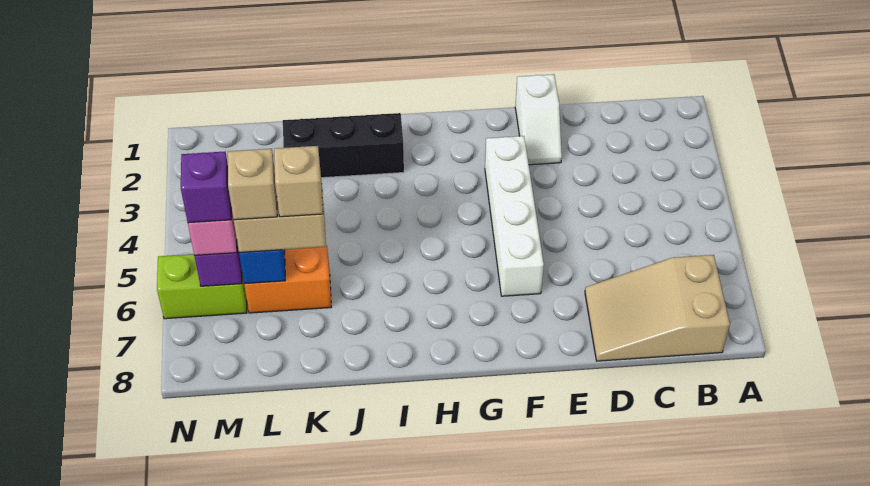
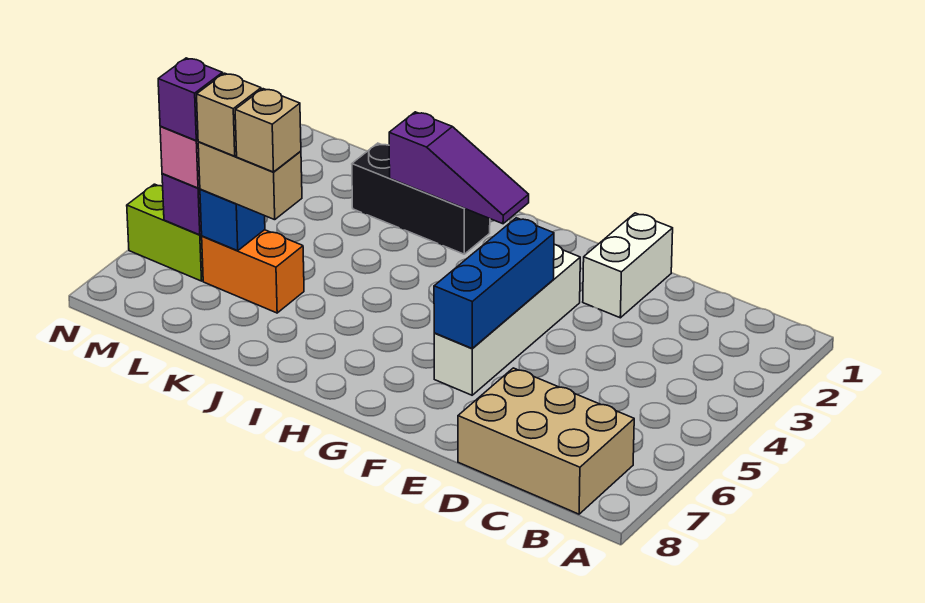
tan 2x3 slope [585,255,730,361] -> tan 2x3 brick [458,368,634,514]
white 1x2 slope [515,74,562,165] -> white 1x2 brick [583,213,673,318]
none -> blue 1x3 brick [434,218,554,349]
none -> purple 1x3 slope [389,112,529,224]

